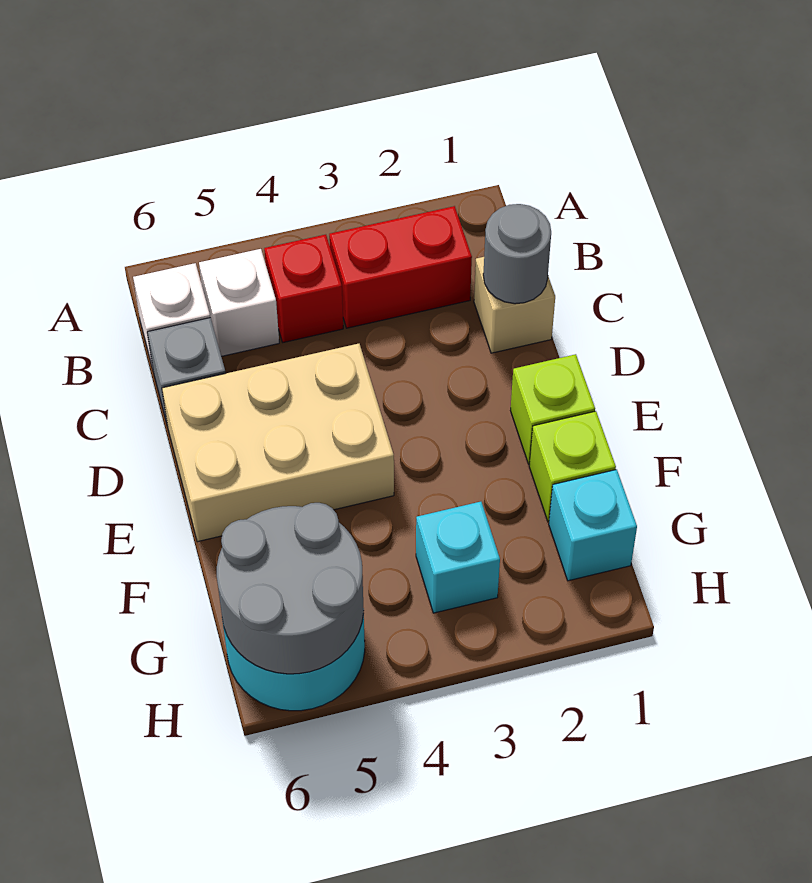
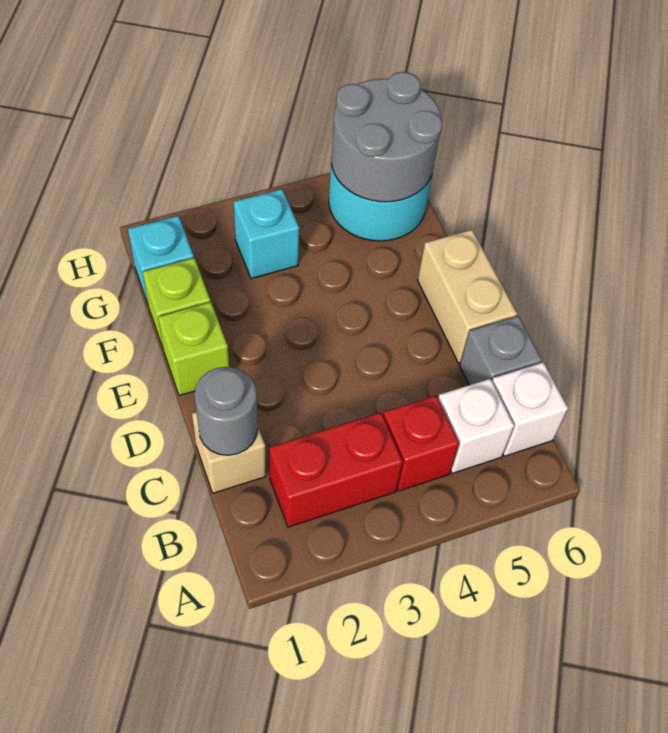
tan 2x3 brick [162,344,394,542] -> tan 1x2 brick [418,230,517,363]

